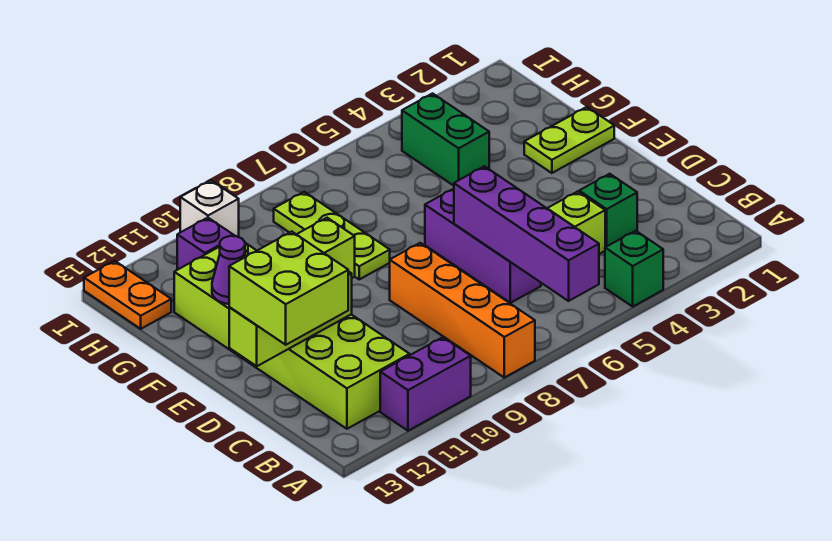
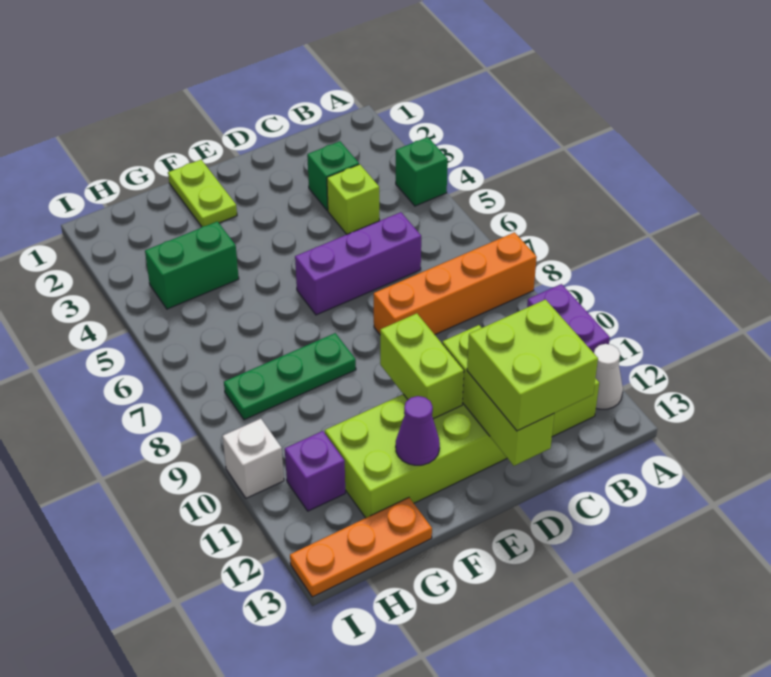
purple 1x4 brick [454,166,599,301] -> none
none -> white 1x1 cone [594,344,623,409]
lime 1x3 plate [274,192,390,279] -> green 1x3 plate [224,333,356,420]
orange 1x2 plate [84,261,171,329] -> orange 1x3 plate [290,498,432,597]

